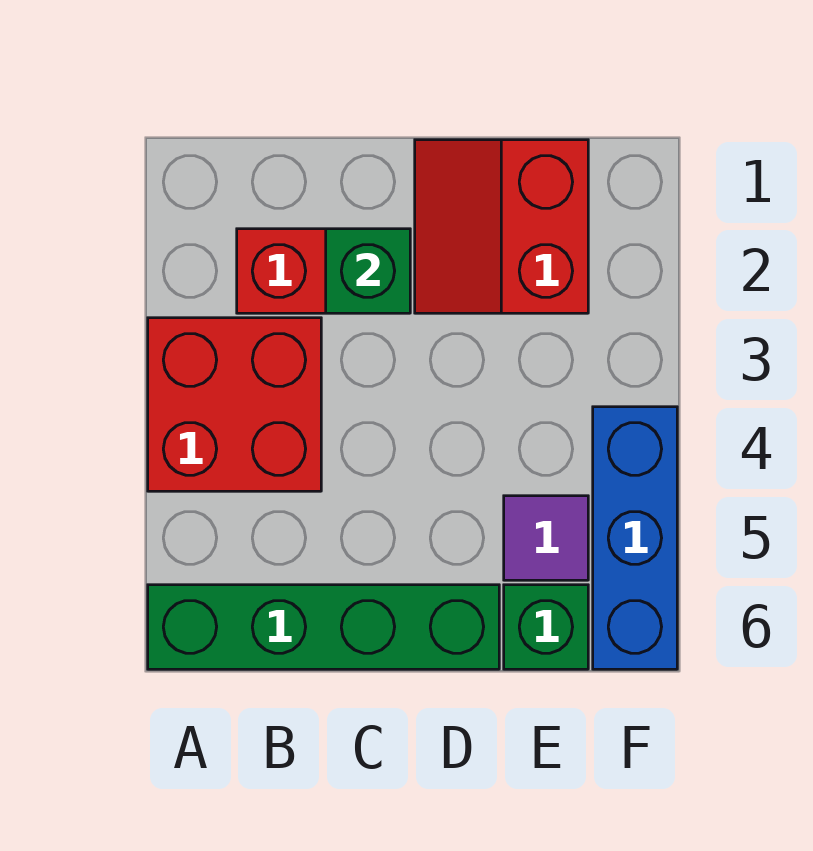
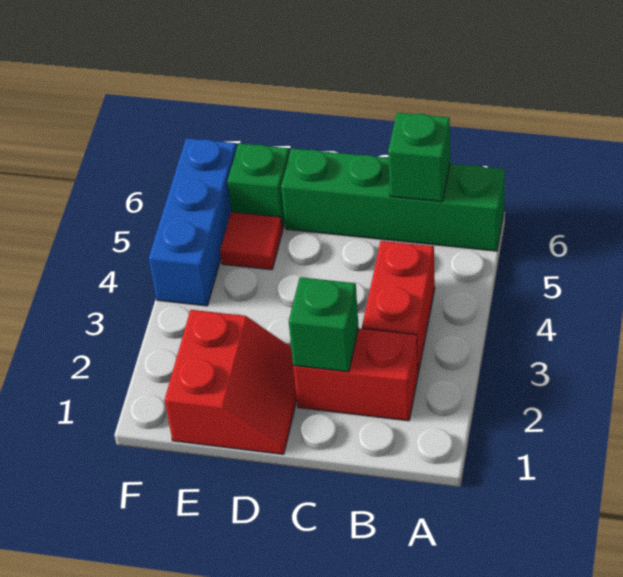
red 2x2 brick [148,318,321,491] -> red 1x2 brick [362,241,435,373]
none -> green 1x1 brick [388,113,450,202]
purple 1x1 tile [504,496,588,580] -> red 1x1 tile [220,212,283,270]

